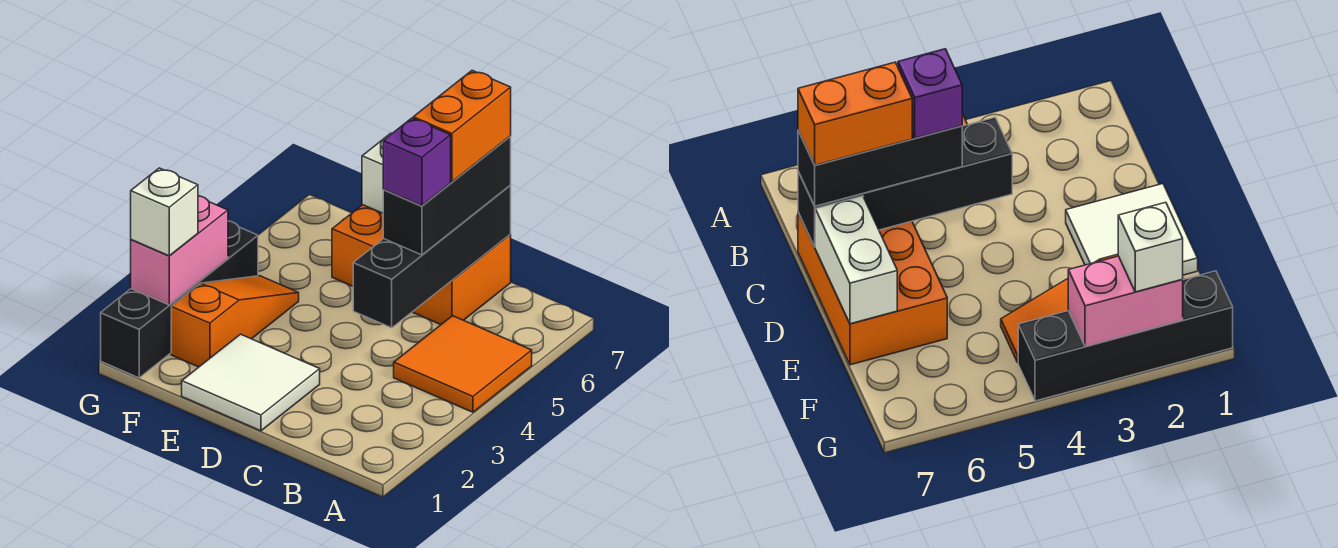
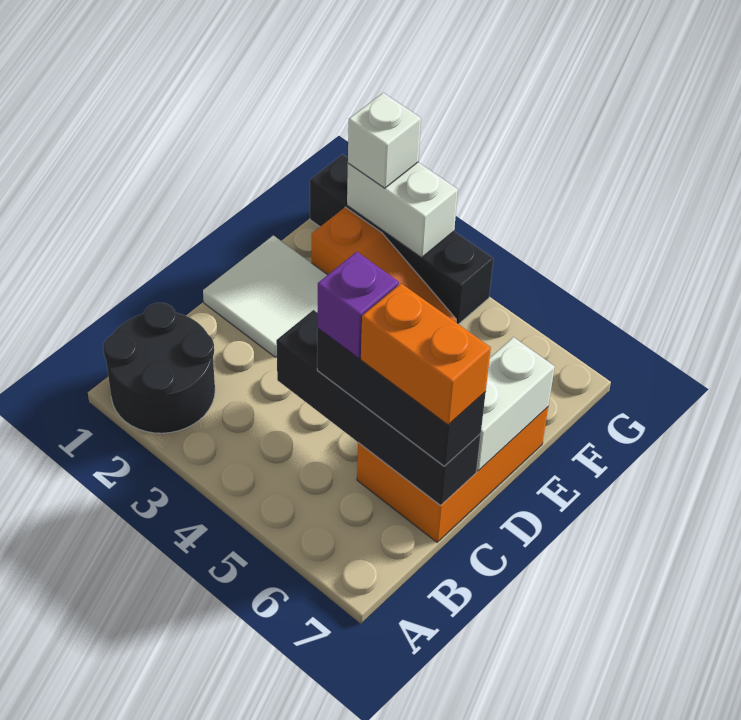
none -> black 2x2 round brick [103,303,215,433]
orange 2x2 tile [394,316,532,412] -> none
pink 1x2 brick [131,196,228,305] -> white 1x2 brick [347,162,458,258]

